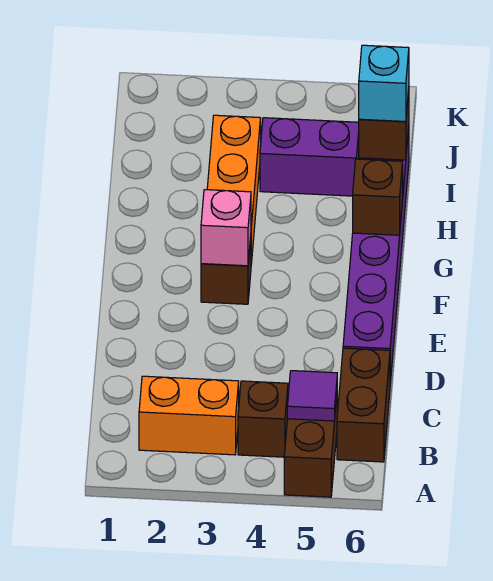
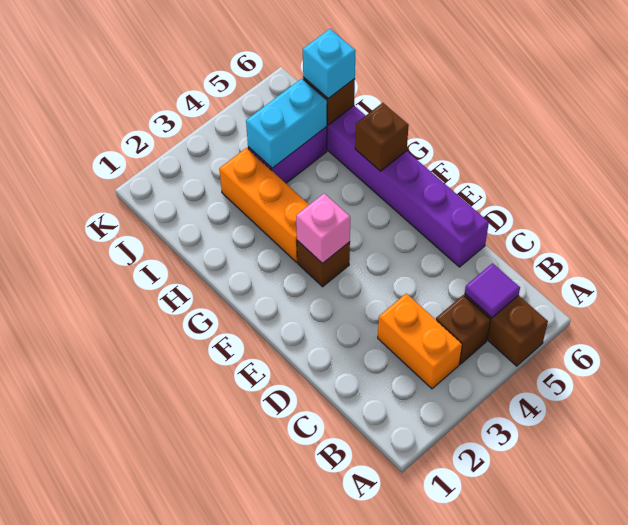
orange 1x2 brick [139,376,239,455] -> orange 1x2 brick turned to [378,293,462,389]
brown 1x2 brick [337,348,390,462] -> none
none -> cyan 1x2 brick [246,79,327,168]

